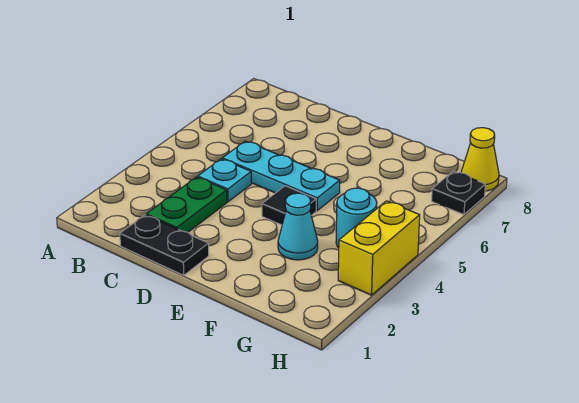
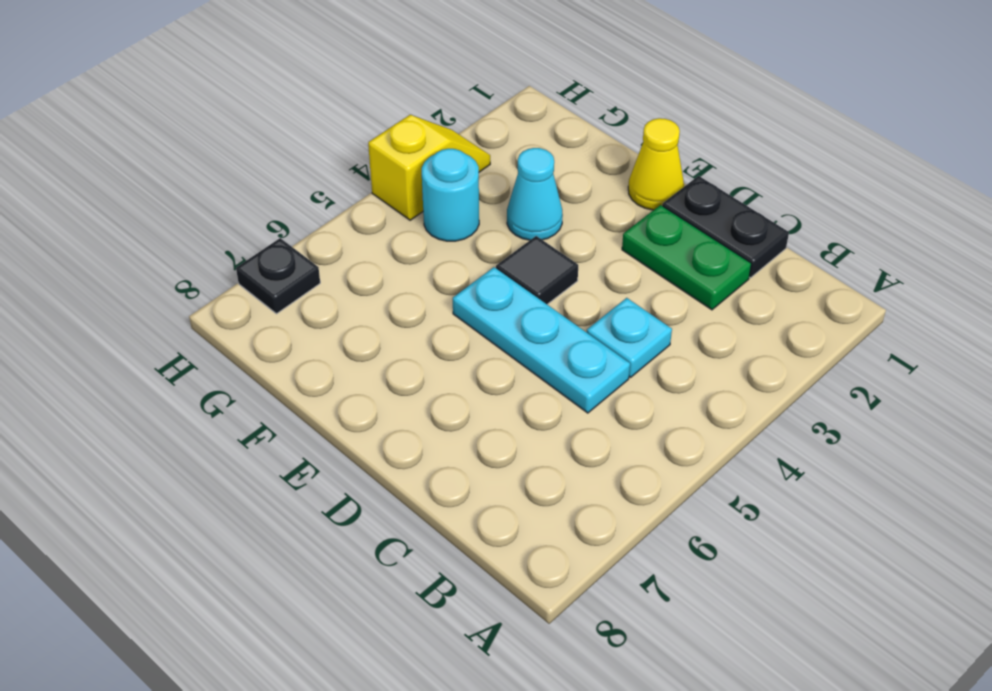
green 1x2 plate [146,177,227,232] -> green 1x2 plate turned to [622,205,751,310]
yellow 1x2 brick [338,201,420,295] -> yellow 1x2 slope [368,115,490,220]
yellow 1x1 cone [461,128,499,191] -> yellow 1x1 cone moved to [628,118,684,210]

